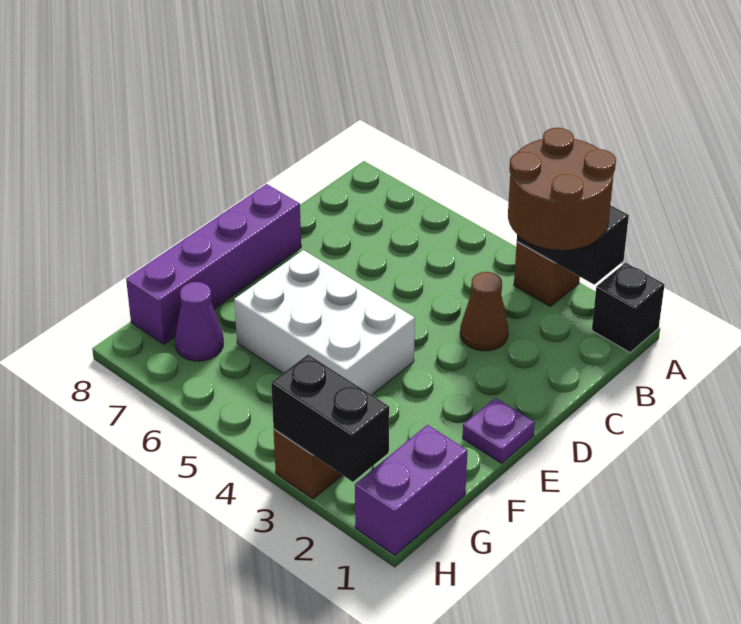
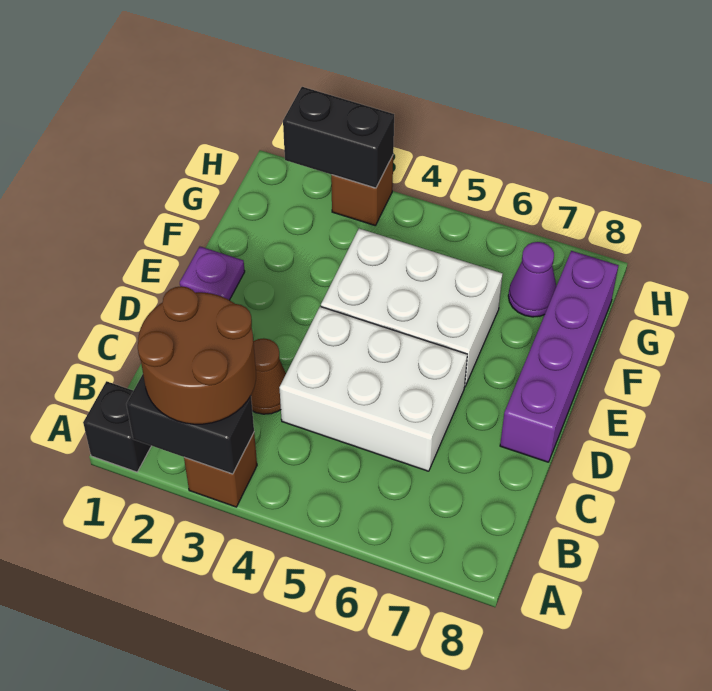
none -> white 2x3 brick [279,307,467,471]
purple 1x2 brick [355,425,467,555] -> none

